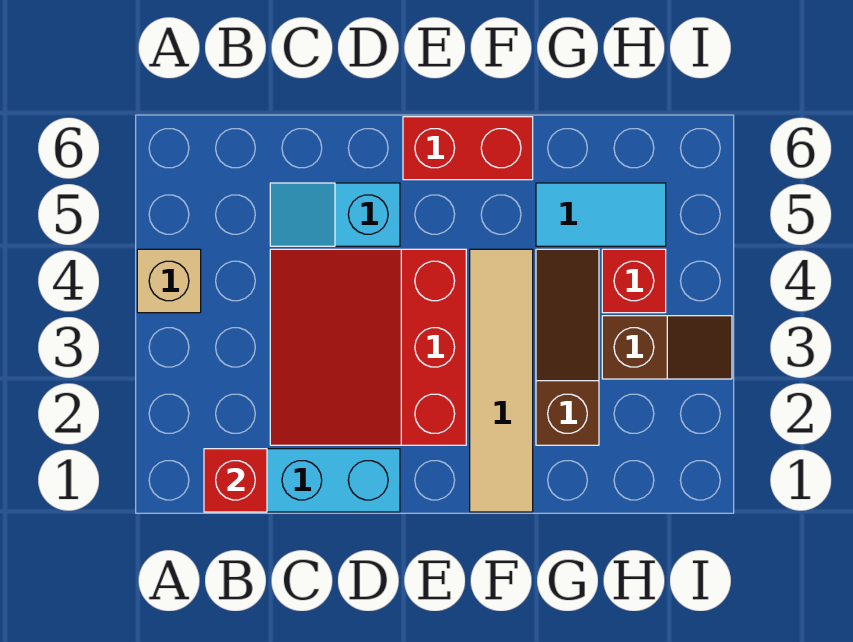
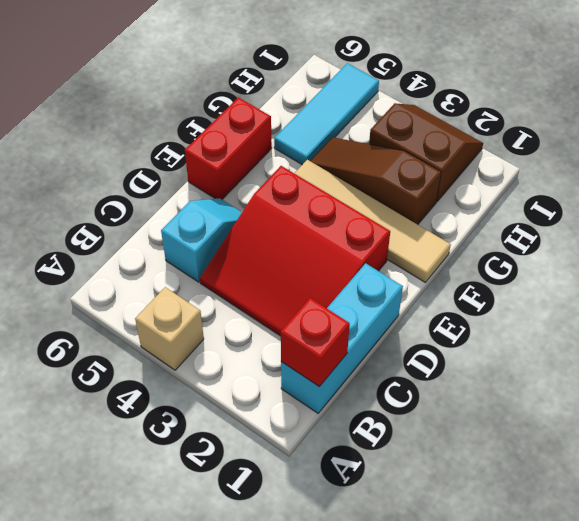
cyan 1x2 slope [270,183,400,246] -> cyan 1x2 slope turned to [161,198,242,282]
cyan 1x2 tile [536,183,666,246] -> cyan 1x3 tile [274,63,379,165]
brown 1x2 slope [602,316,732,379] -> brown 2x2 slope [369,103,483,202]
red 1x1 brick [602,249,666,313] -> none

